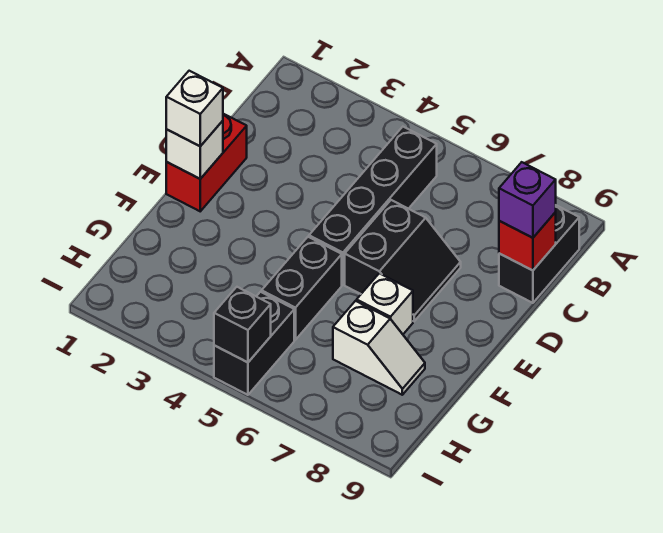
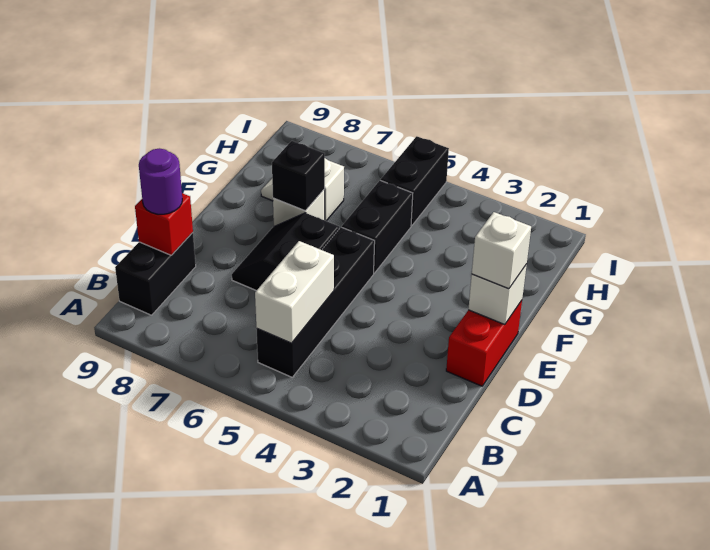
none -> white 1x2 brick [255,241,334,343]
purple 1x1 brick [499,162,556,238] -> purple 1x1 round brick [139,148,182,214]
black 1x1 brick [214,287,271,362] -> black 1x1 brick moved to [272,141,325,211]

